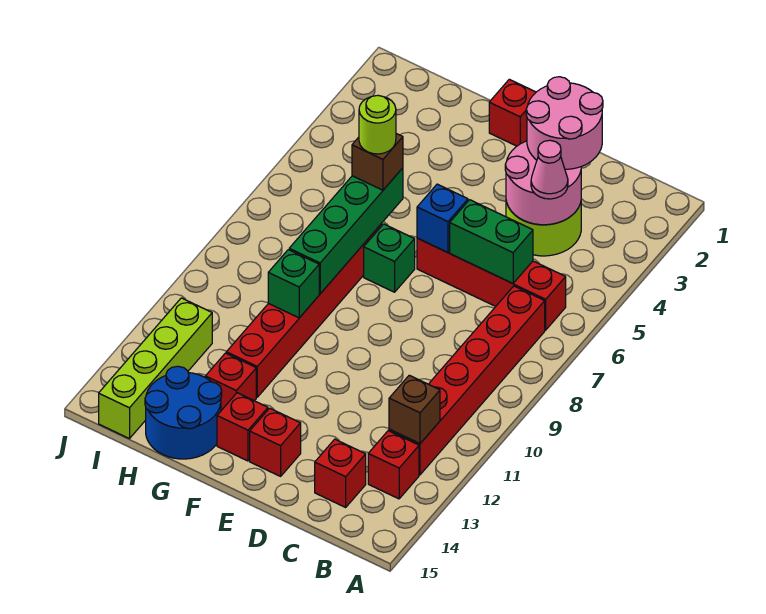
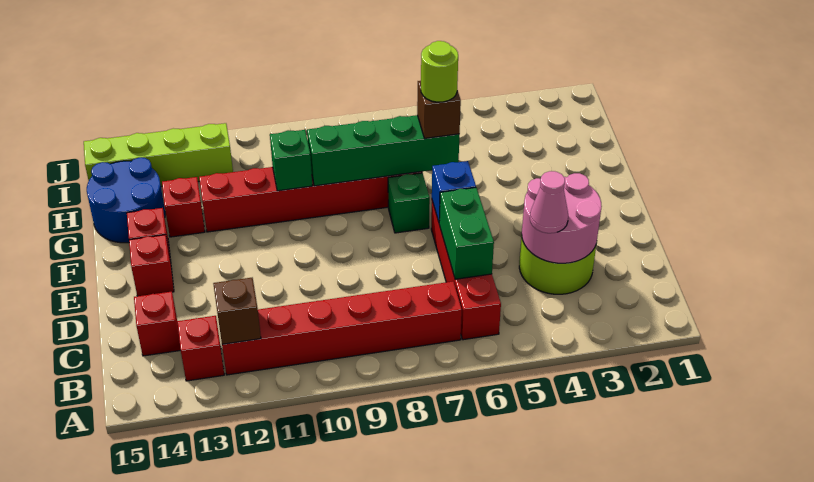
pink 2x2 round brick [526,77,603,169] -> none
red 1x1 brick [489,79,536,146] -> none

